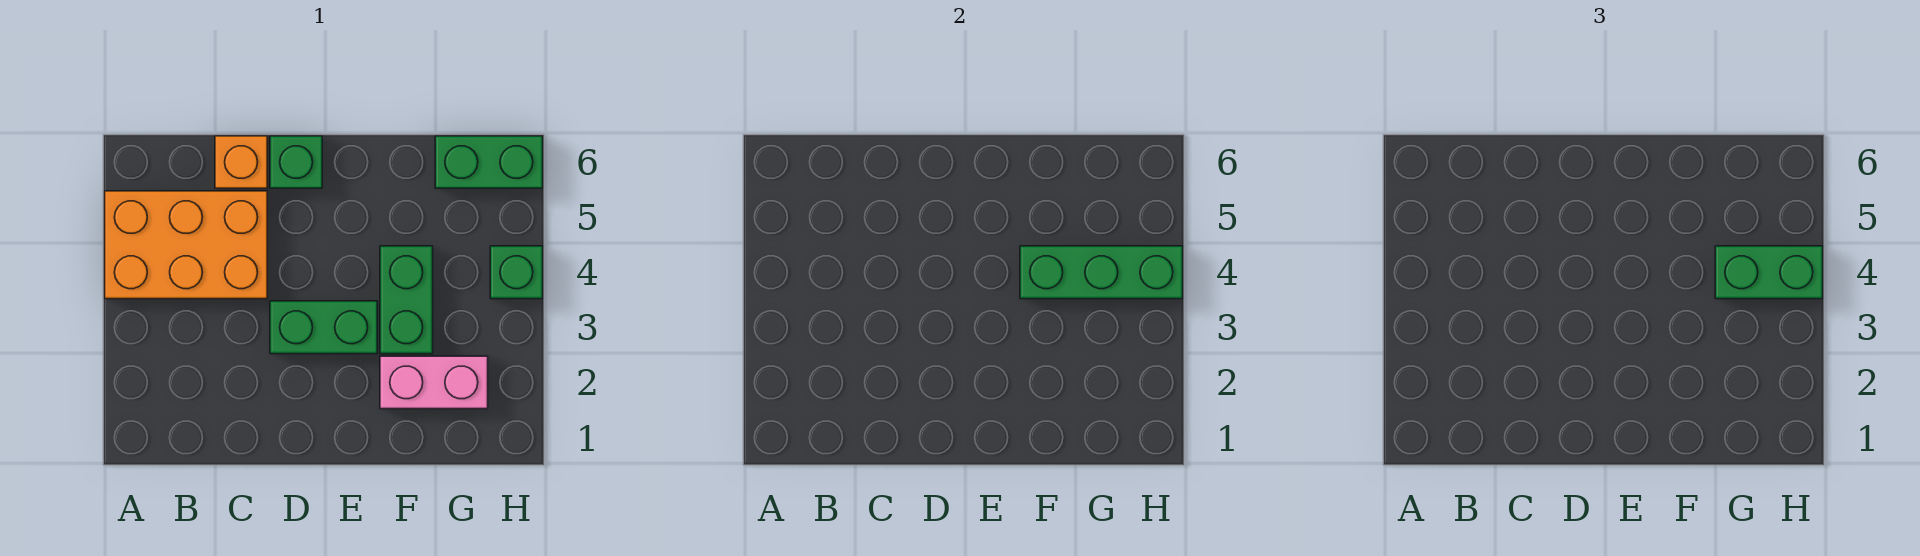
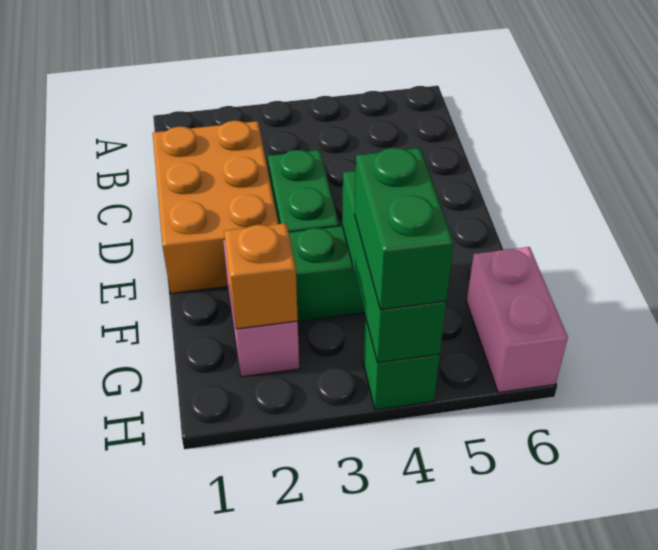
orange 2x3 brick [105,191,267,299] -> orange 2x3 brick moved to [153,121,278,294]
orange 1x1 brick [215,136,267,188] -> orange 1x1 brick moved to [224,223,298,329]
green 1x1 brick [270,136,322,188] -> none
green 1x2 brick [435,136,543,188] -> pink 1x2 brick [467,247,568,393]

